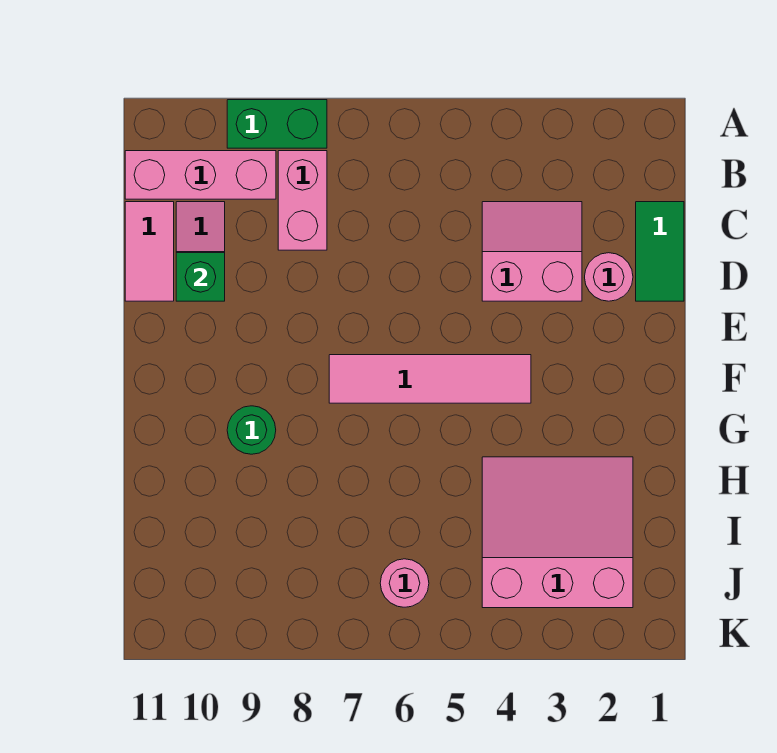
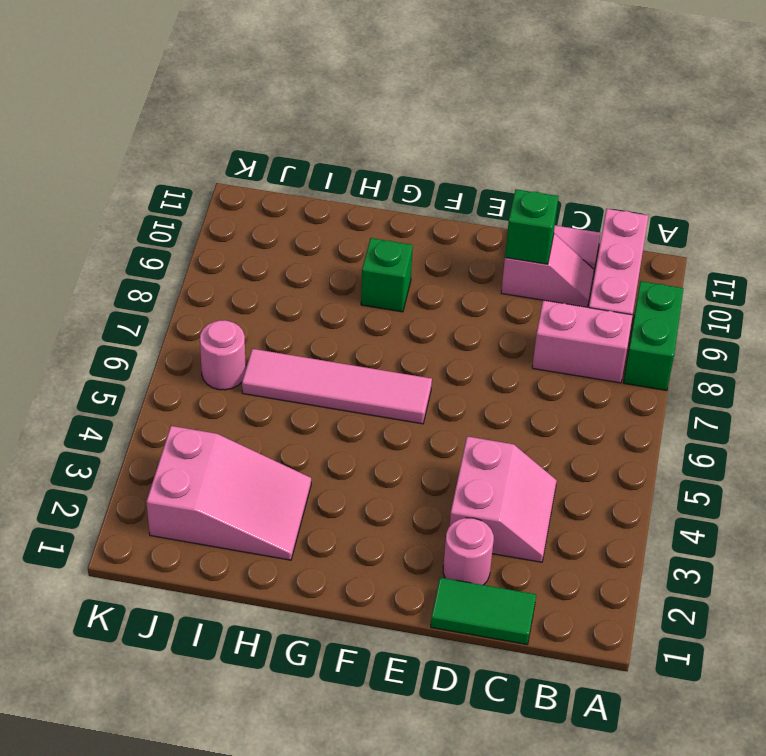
pink 1x4 tile [329,355,531,403] -> pink 1x4 tile turned to [242,349,432,424]
green 1x1 round brick [227,406,276,454] -> green 1x1 brick [361,238,413,312]
pink 3x3 slope [482,457,633,608] -> pink 2x3 slope [146,426,311,560]

